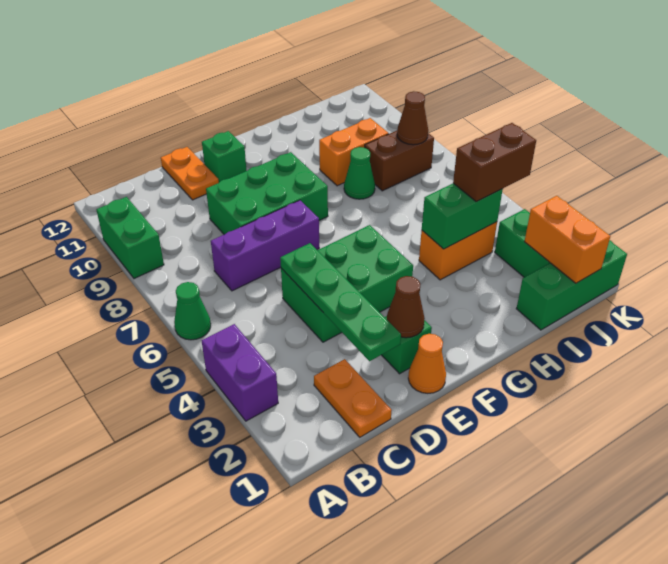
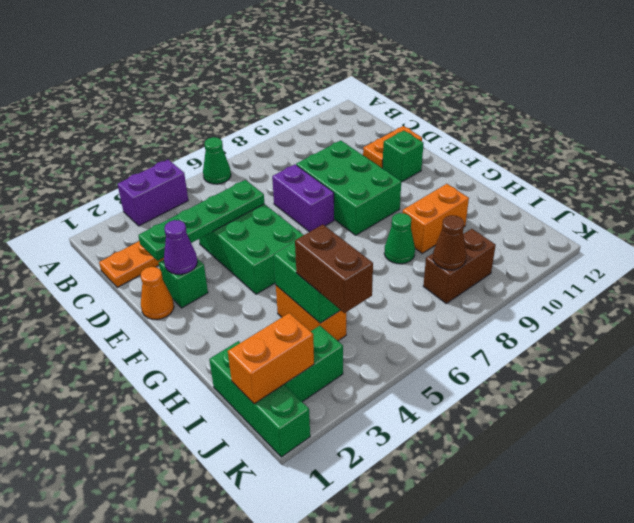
green 1x2 brick [96,197,164,279] -> none
purple 1x3 brick [211,200,319,291] -> purple 1x2 brick [272,164,334,232]
brown 1x1 cone [387,276,425,338] -> purple 1x1 cone [164,220,197,274]
orange 1x2 brick [319,118,389,186] -> orange 1x2 brick turned to [403,184,469,253]
brown 1x2 brick [365,131,434,191] -> brown 1x2 brick turned to [423,229,496,303]

